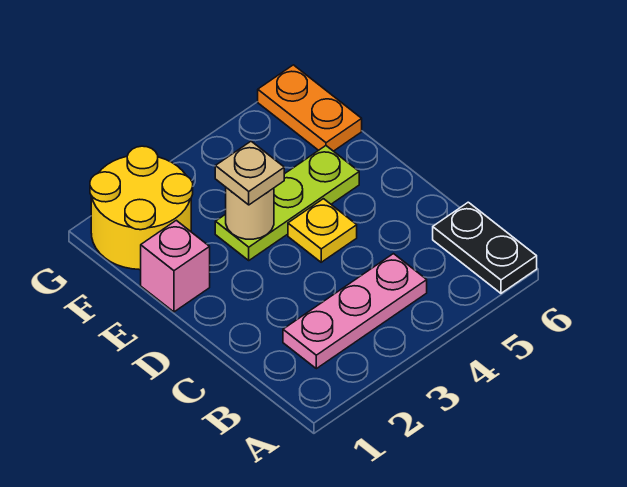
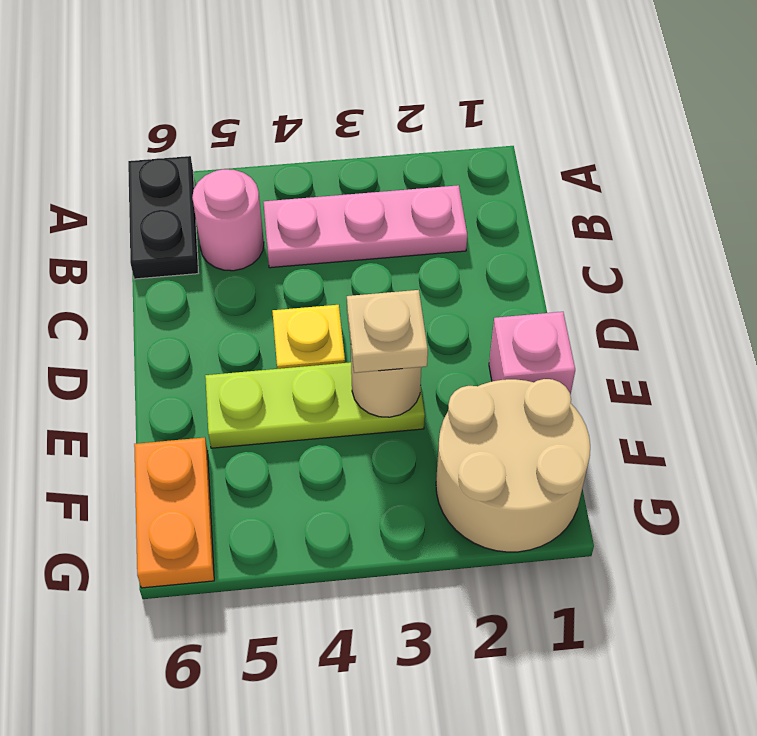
none -> pink 1x1 round brick [192,169,264,271]
yellow 2x2 round brick [90,146,193,270] -> tan 2x2 round brick [436,379,590,552]

